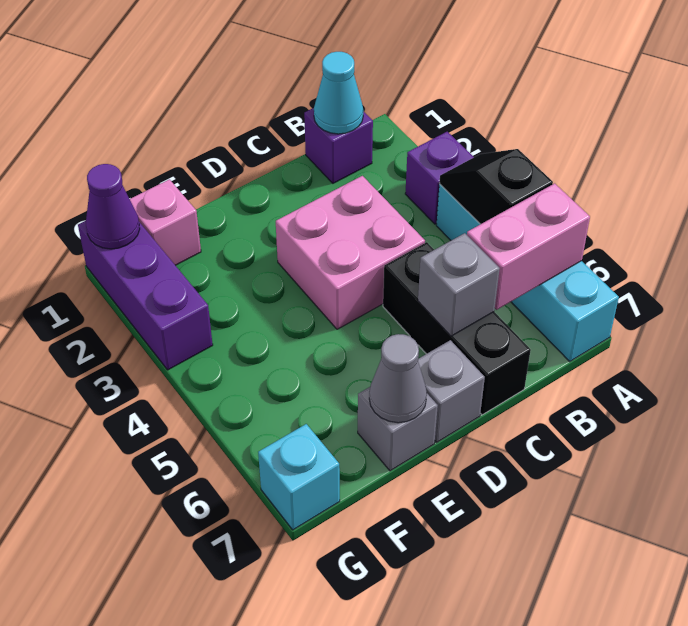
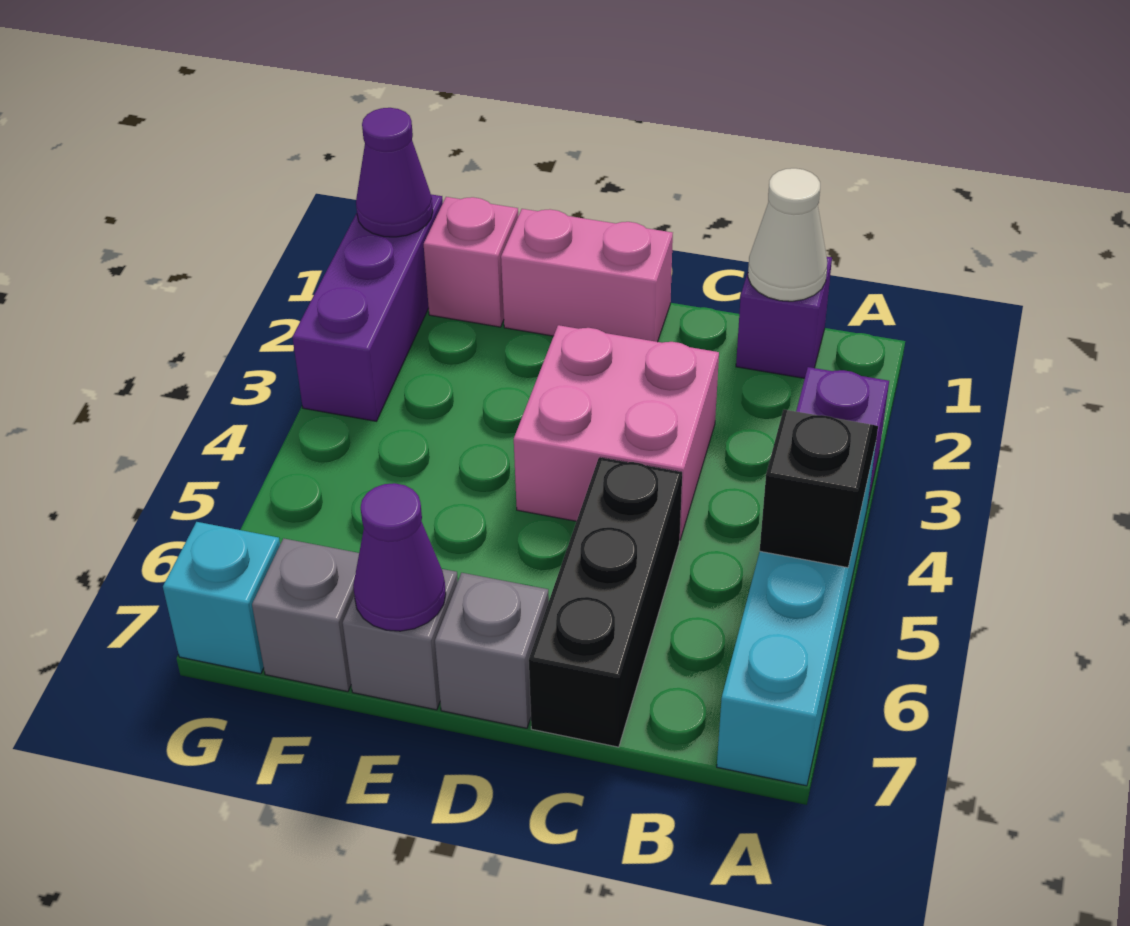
pink 1x2 brick [467,183,590,310] -> pink 1x2 brick moved to [501,209,673,342]
cyan 1x1 cone [314,52,363,134] -> white 1x1 cone [748,168,827,301]
grey 1x1 brick [418,233,500,336] -> grey 1x1 brick moved to [252,538,359,692]
grey 1x1 cone [369,334,427,423] -> purple 1x1 cone [353,483,446,631]

